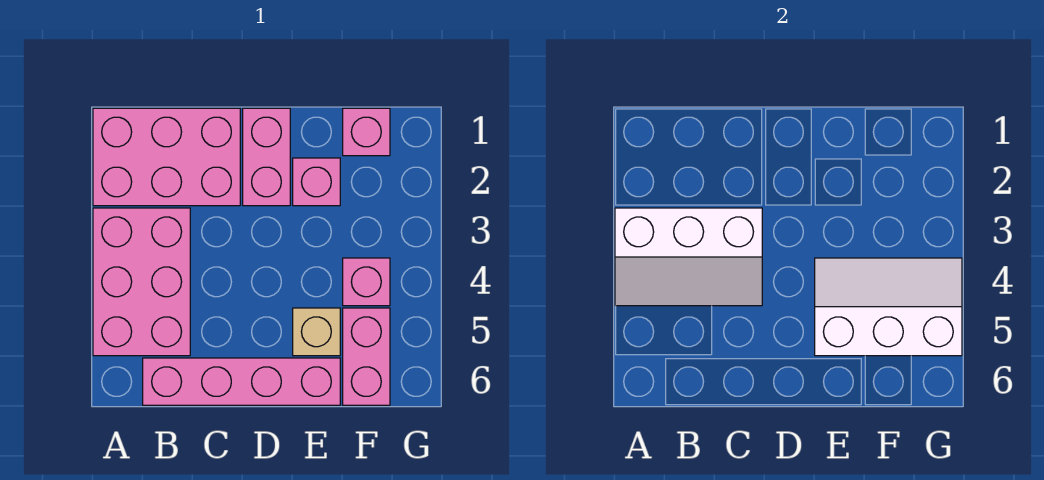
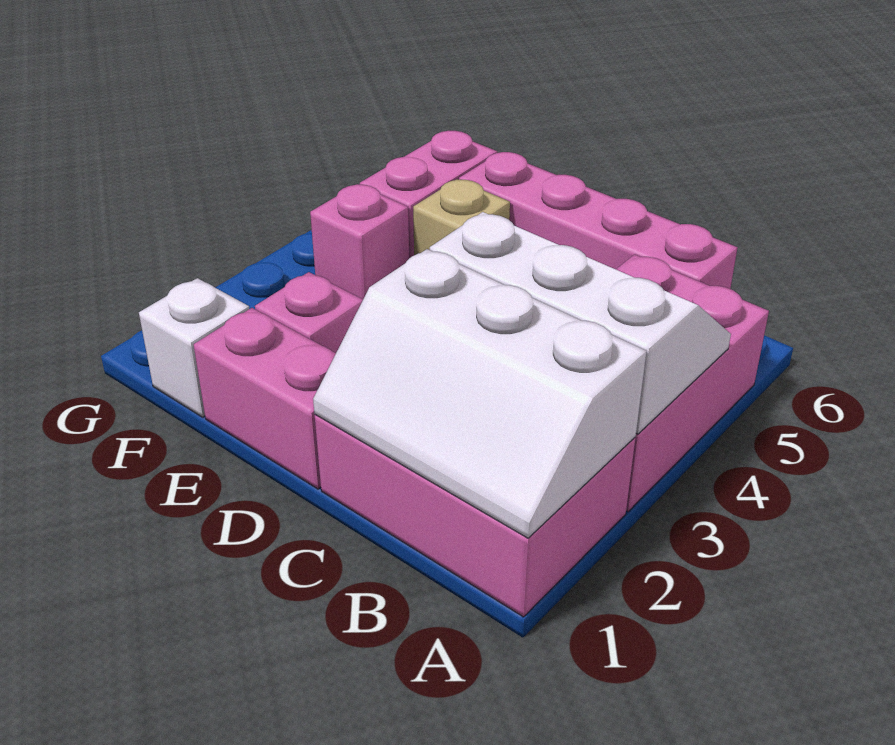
pink 1x2 brick [243,108,290,206] -> pink 1x2 brick turned to [194,308,336,489]
white 2x3 slope [815,258,962,356] -> white 2x3 slope moved to [313,249,647,538]
pink 1x1 brick [343,108,390,156] -> white 1x1 brick [139,278,249,417]

